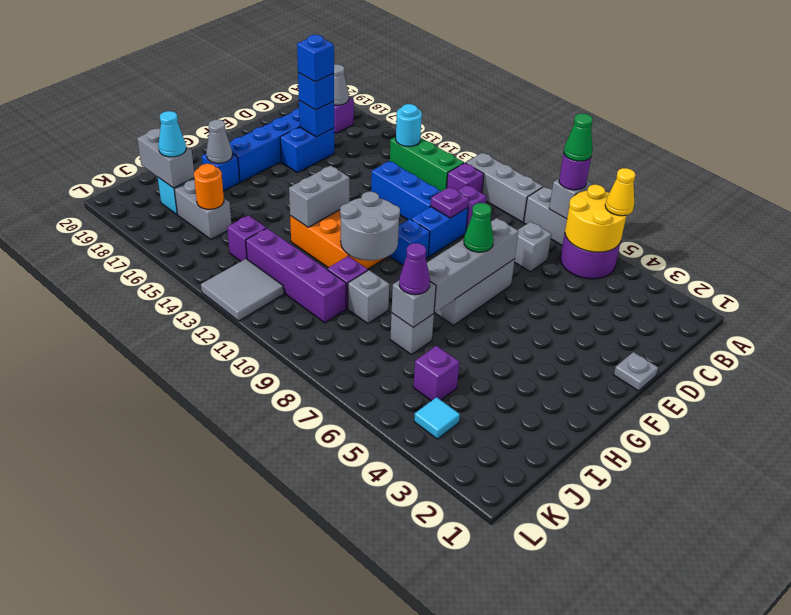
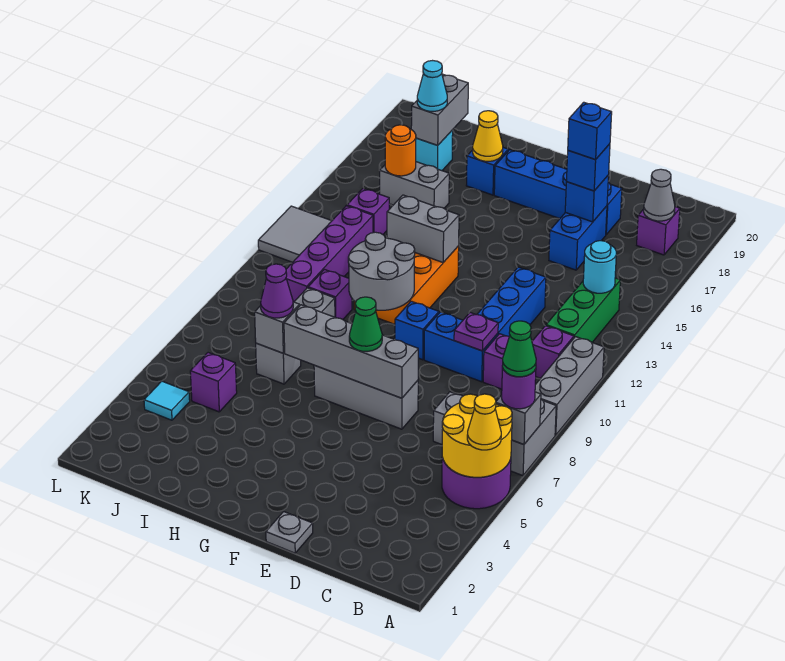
blue 1x2 brick [280,127,334,173] -> blue 1x2 brick turned to [549,206,607,270]
grey 1x1 cone [206,120,232,163] -> yellow 1x1 cone [473,111,503,161]
grey 1x2 brick [174,179,231,239] -> grey 1x2 brick turned to [380,162,449,208]

